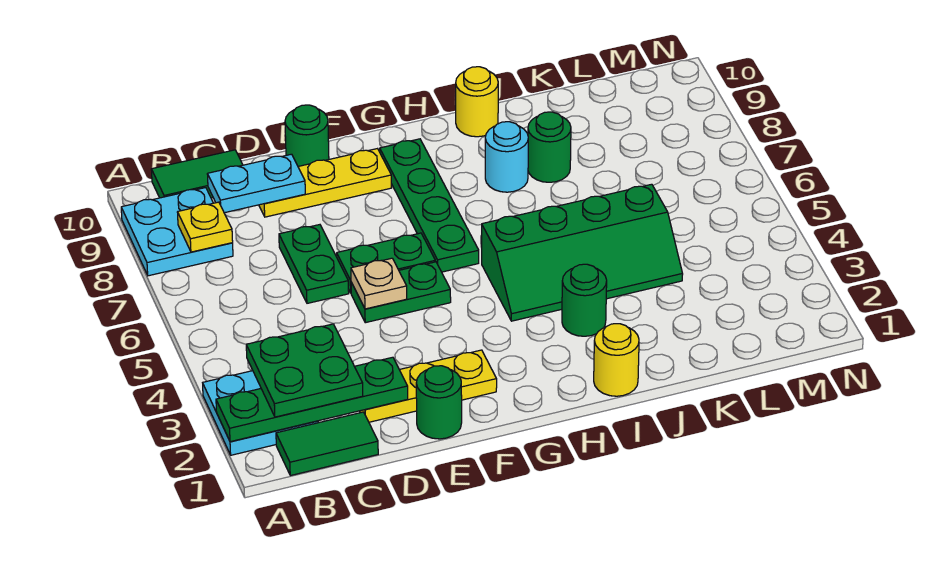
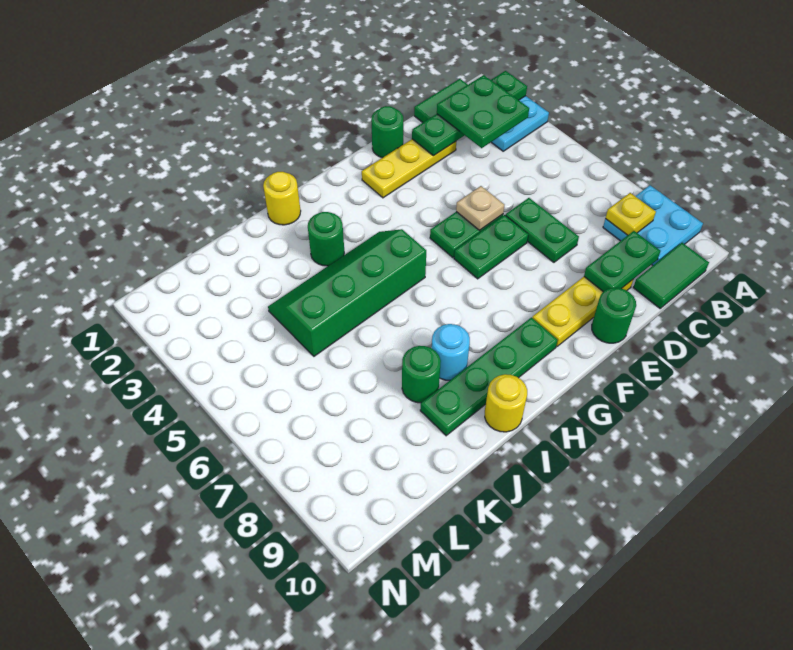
cyan 1x2 plate [207,154,305,213] -> green 1x2 plate [584,231,660,292]
green 1x4 plate [380,139,479,272] -> green 1x4 plate turned to [420,317,558,436]

